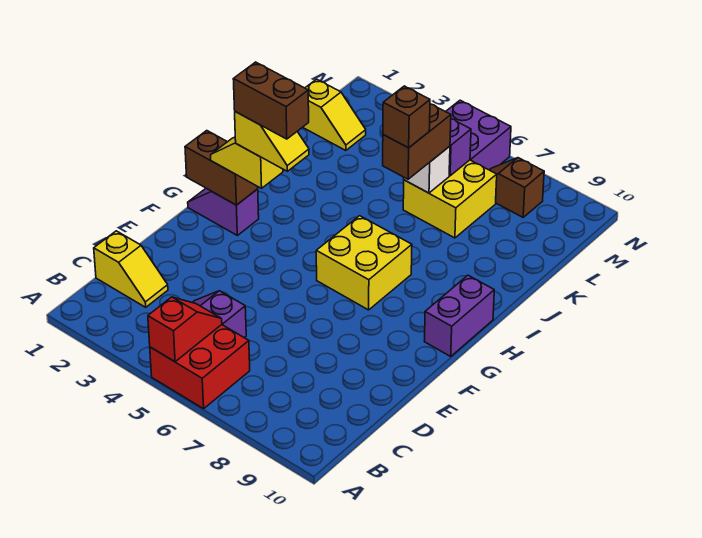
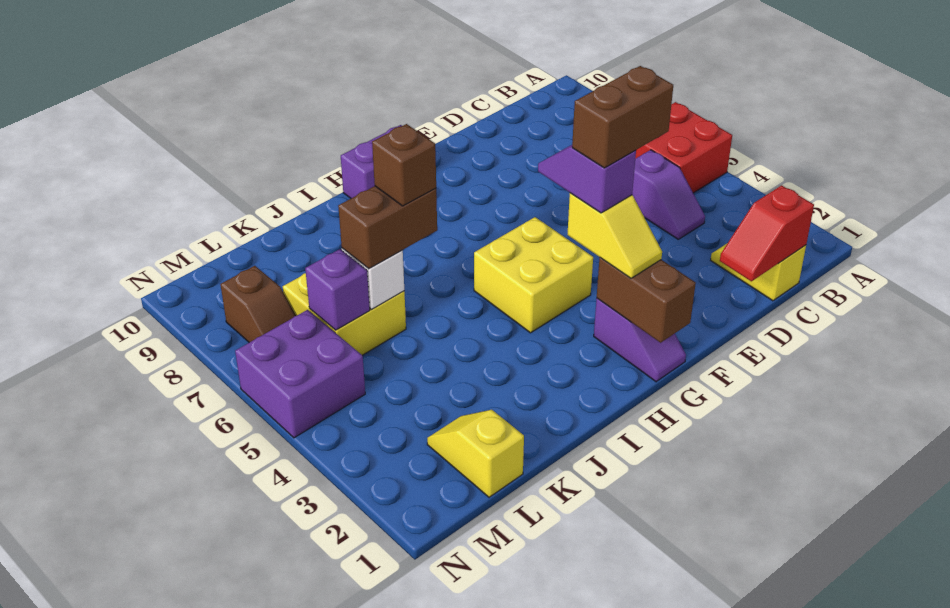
red 1x2 slope [148,297,222,362] -> red 1x2 slope moved to [720,185,814,281]
yellow 1x2 slope [235,112,309,171] -> purple 1x2 slope [538,145,636,213]
brown 1x2 brick [233,62,309,139] -> brown 1x2 brick turned to [572,66,673,168]
yellow 2x2 brick [316,216,412,310] -> yellow 2x2 brick moved to [474,217,593,333]

